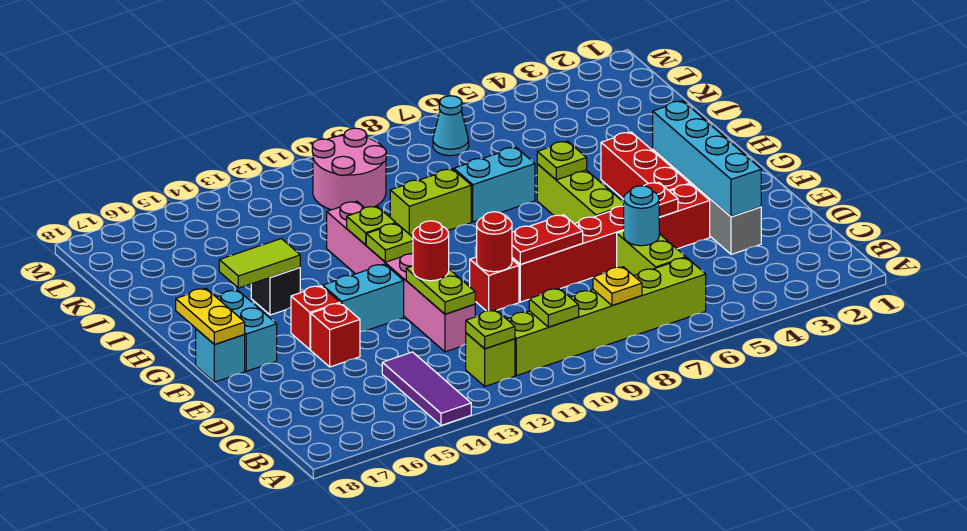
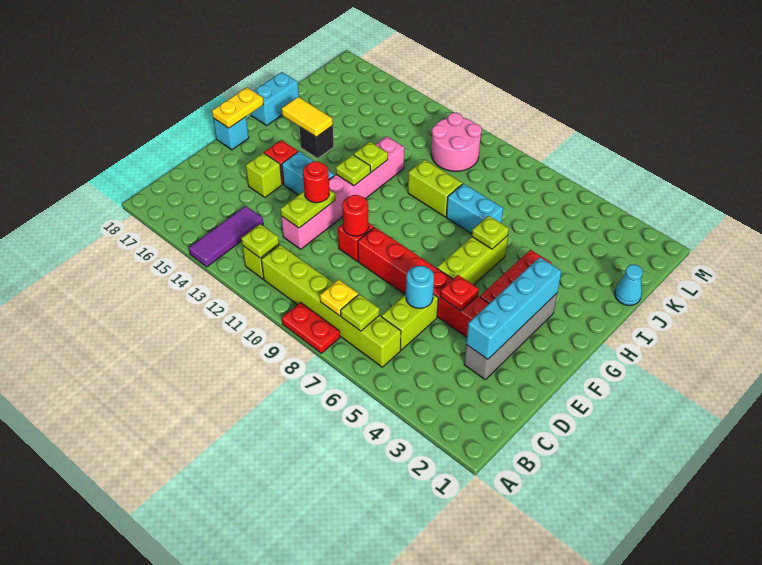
lime 1x1 plate [529,288,579,327] -> lime 1x1 plate moved to [341,294,379,331]
red 1x2 plate [512,215,583,264] -> red 1x2 plate moved to [282,302,340,353]
red 1x1 brick [311,303,360,367] -> lime 1x1 brick [246,153,282,197]
cyan 1x2 brick [217,290,277,371] -> cyan 1x2 brick moved to [251,72,299,125]
lime 1x2 tile [219,239,300,288] -> yellow 1x2 tile [282,97,333,137]
cyan 1x1 cone [433,96,469,156] -> cyan 1x1 cone moved to [615,265,643,305]

